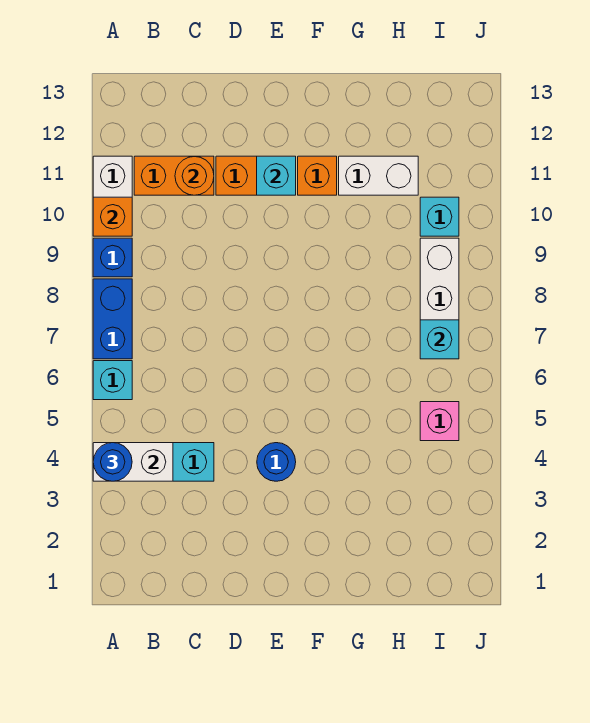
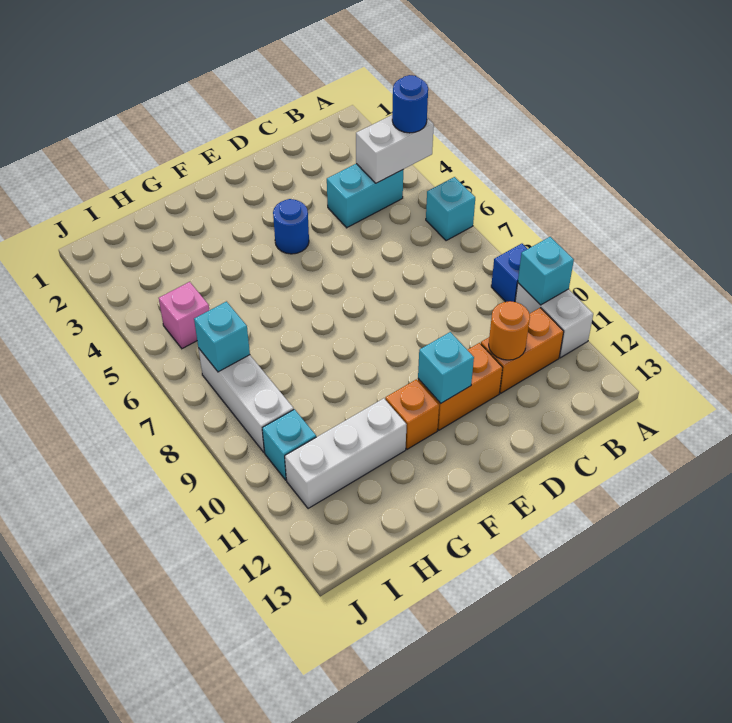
blue 1x2 brick [93,279,132,359] -> none
orange 1x1 brick [93,197,132,236] -> cyan 1x1 brick [518,237,574,305]
white 1x2 brick [339,156,418,195] -> white 1x3 brick [285,398,407,509]

